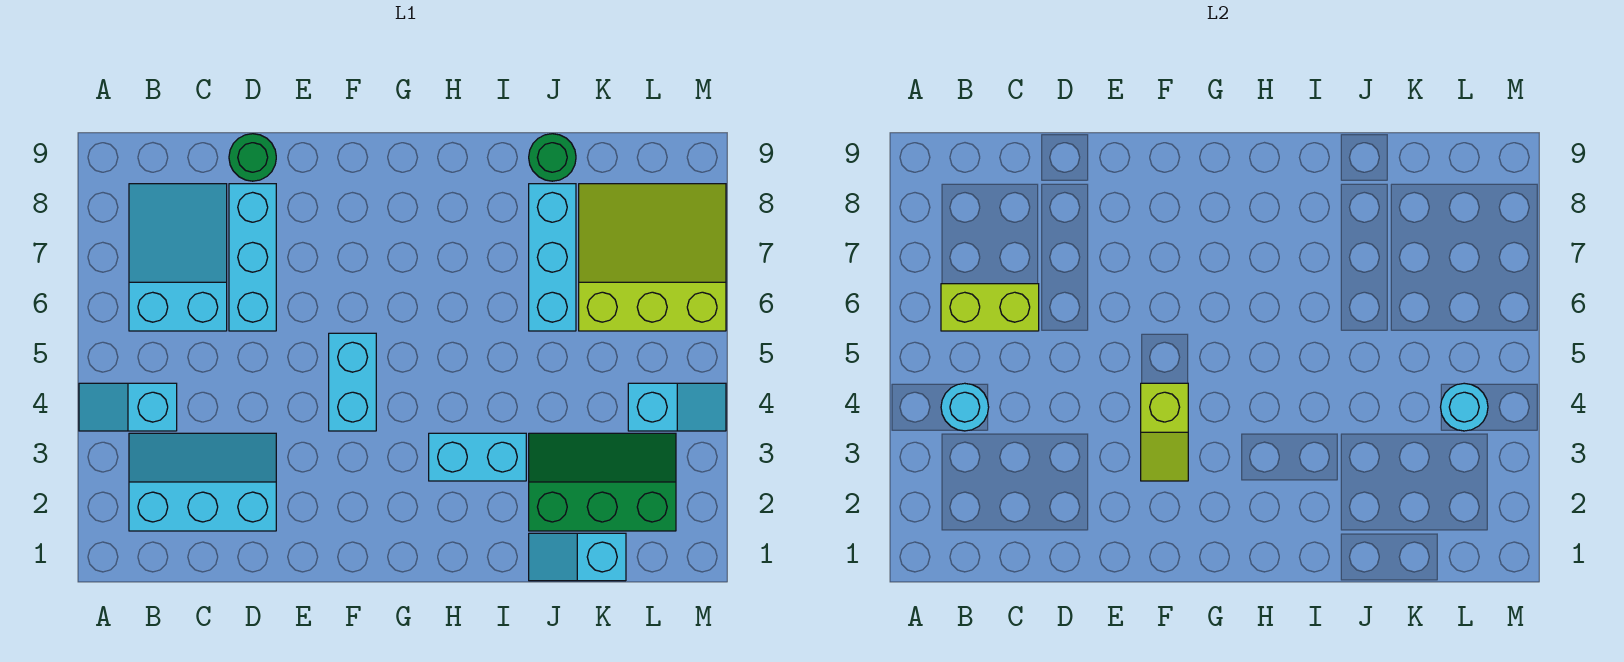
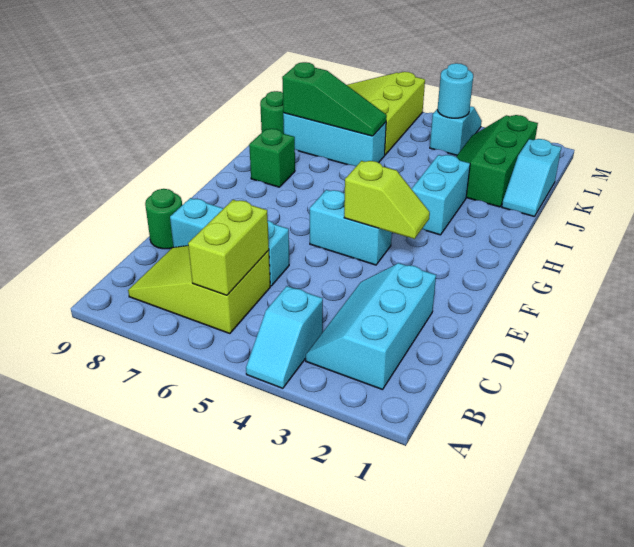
cyan 1x1 round brick [941,383,989,431] -> none
cyan 2x3 slope [129,184,227,331] -> lime 2x3 slope [128,246,270,334]
none -> green 1x1 brick [249,129,295,187]
none -> green 1x3 slope [282,62,387,136]

